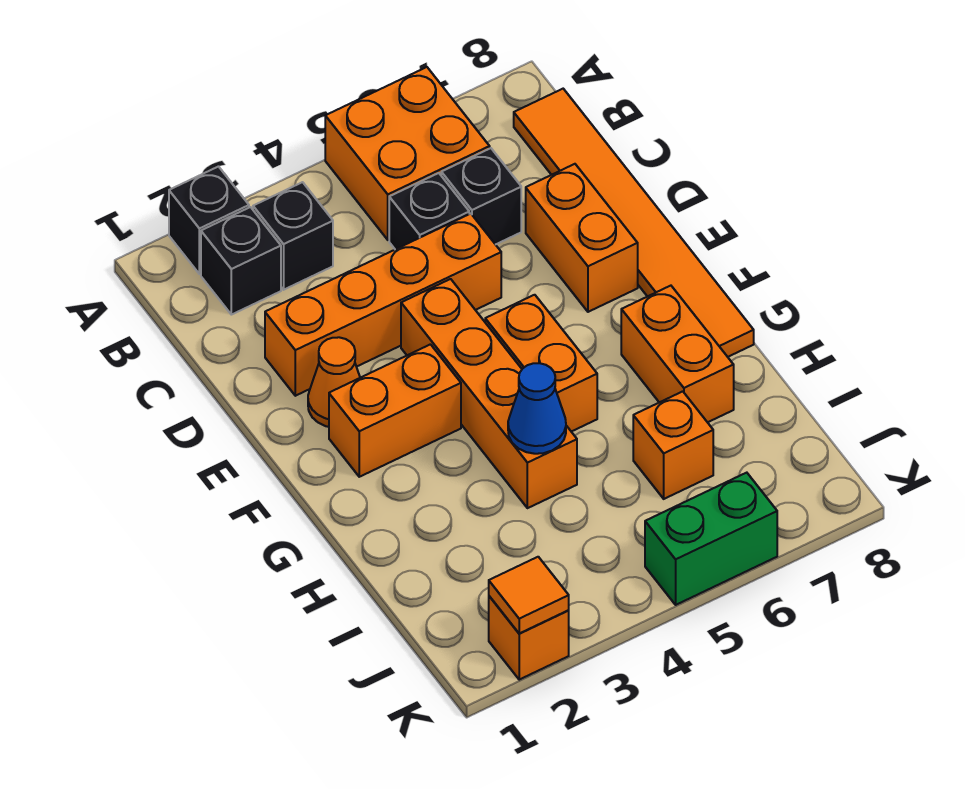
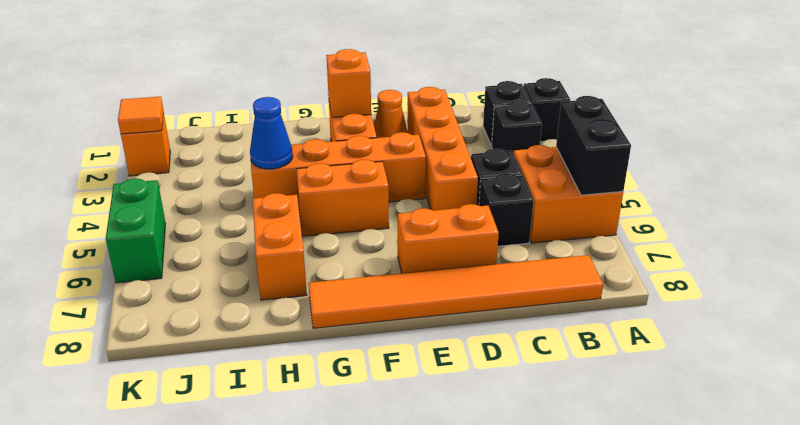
none -> black 1x2 brick [556,96,631,195]
orange 1x2 brick [621,286,734,422] -> orange 1x2 brick turned to [253,193,307,300]
orange 1x1 brick [633,391,713,499] -> orange 1x1 brick moved to [326,49,371,117]

